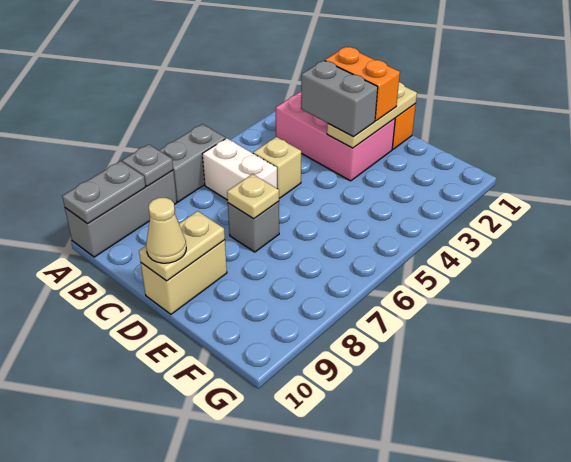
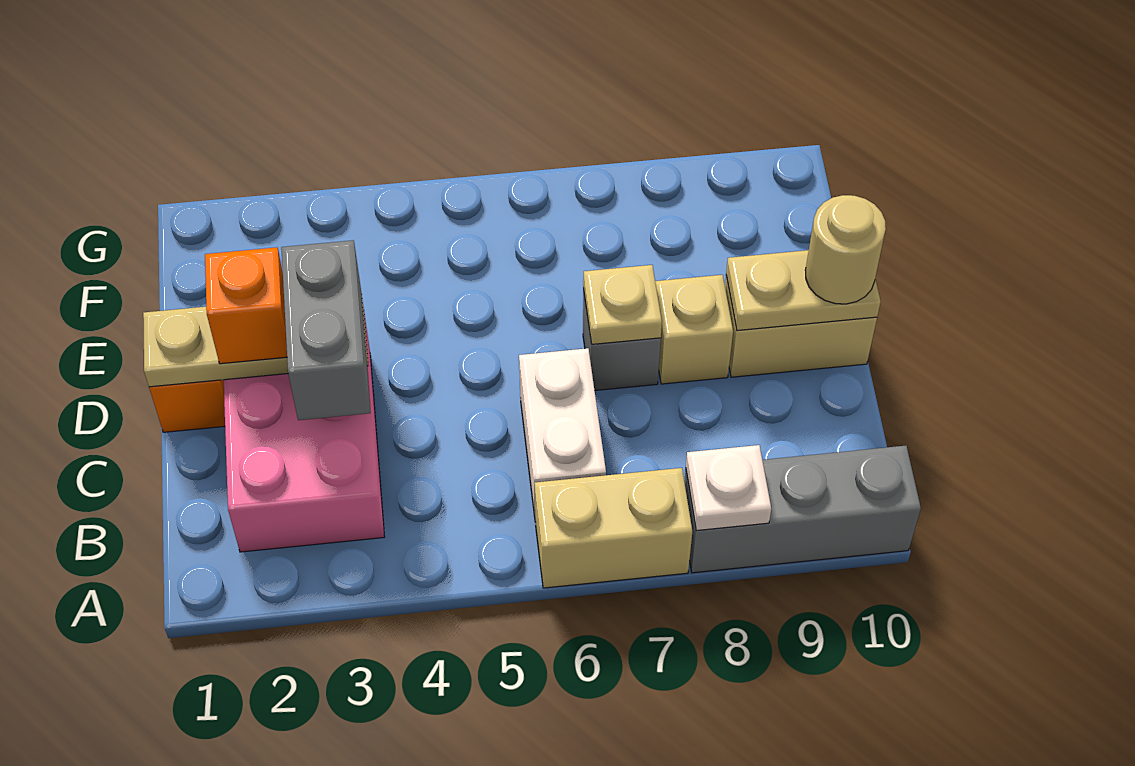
grey 1x2 brick [159,124,226,202] -> tan 1x2 brick [534,468,692,588]
grey 1x1 plate [122,144,173,186] -> white 1x1 plate [686,445,771,531]
grey 1x2 plate [62,161,145,224] -> none
orange 1x2 brick [325,47,400,121] -> orange 1x1 brick [205,247,287,364]
tan 1x1 brick [253,137,301,198] -> tan 1x1 brick moved to [655,275,733,384]
tan 1x1 cone [146,198,186,263] -> tan 1x1 round brick [805,195,886,304]

